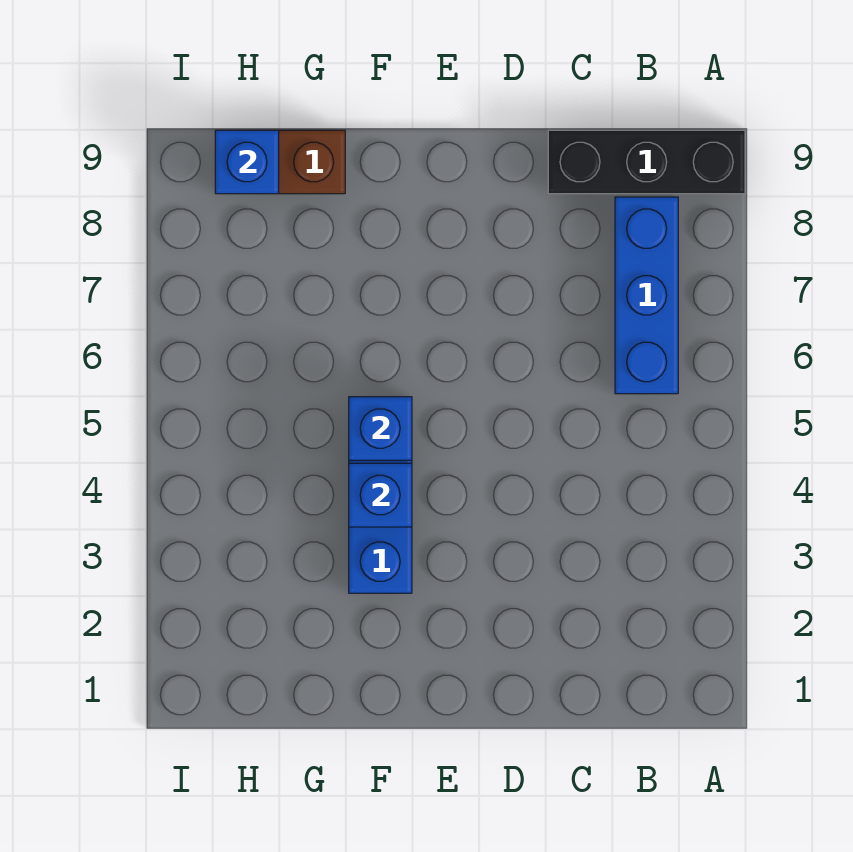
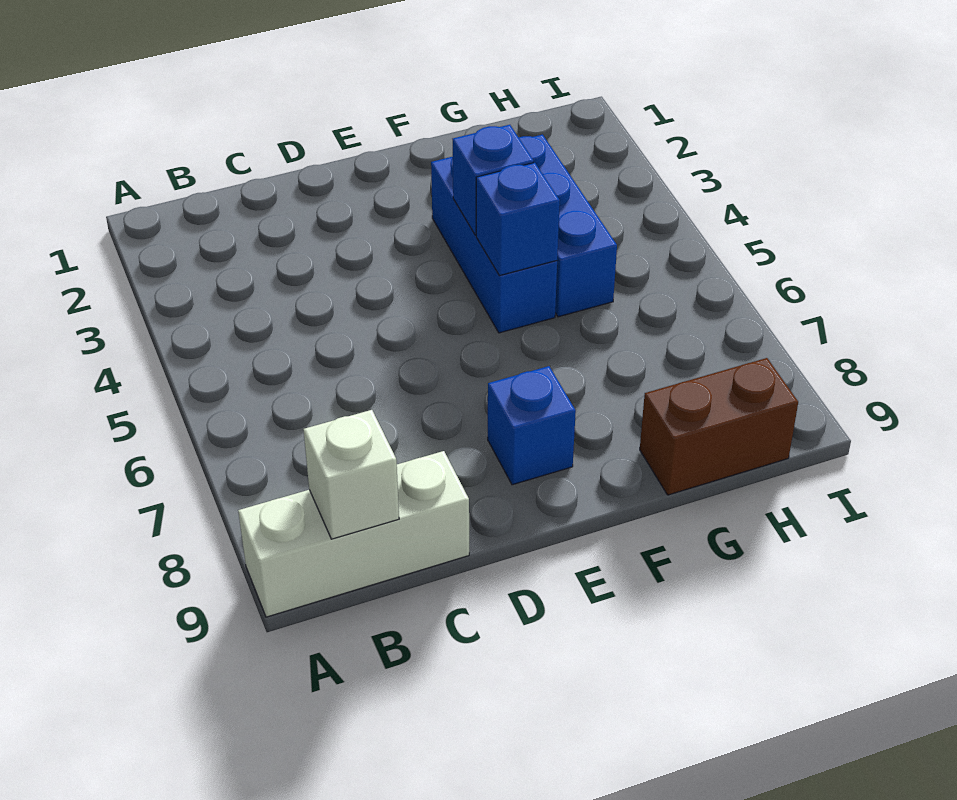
black 1x3 brick [548,130,745,194] -> white 1x3 brick [238,451,469,617]
blue 1x3 brick [615,197,678,394] -> blue 1x3 brick moved to [519,135,617,317]
none -> white 1x1 brick [303,410,399,539]
blue 1x1 brick [215,130,279,194] -> blue 1x1 brick moved to [488,366,576,485]

